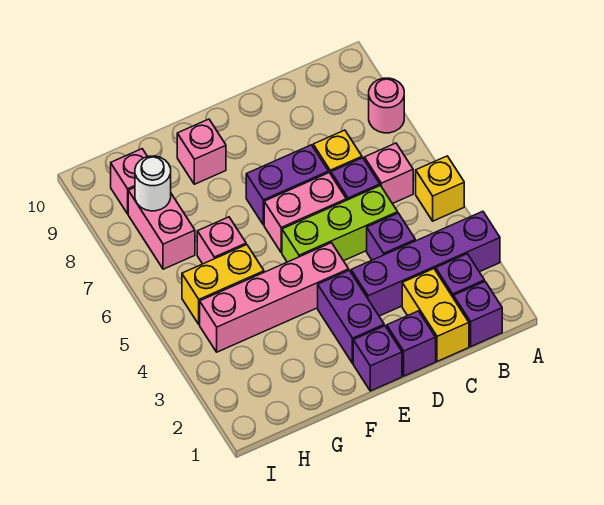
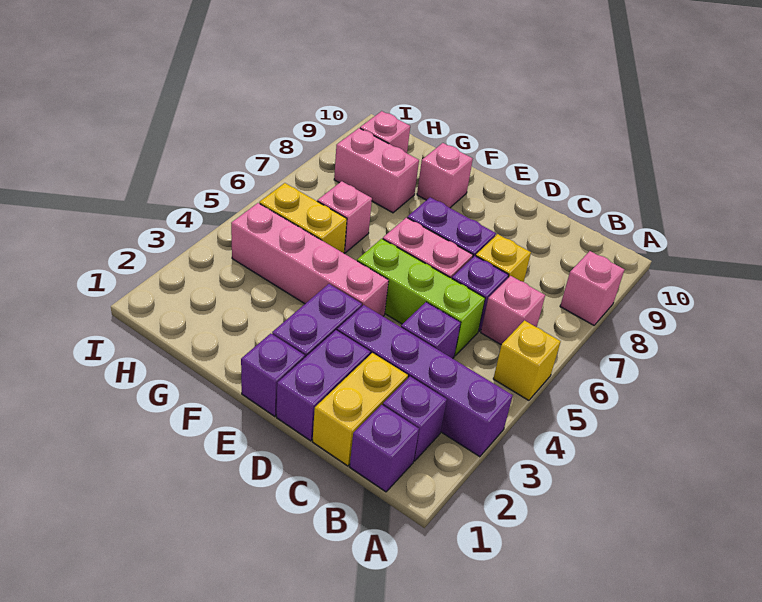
pink 1x1 round brick [369,78,404,133] -> pink 1x1 brick [560,251,625,325]
purple 1x1 brick [387,311,436,376] -> purple 1x2 brick [277,330,370,441]
pink 1x2 brick [128,188,195,269] -> pink 1x2 brick turned to [334,128,419,213]
white 1x1 round brick [135,156,171,211] -> none

